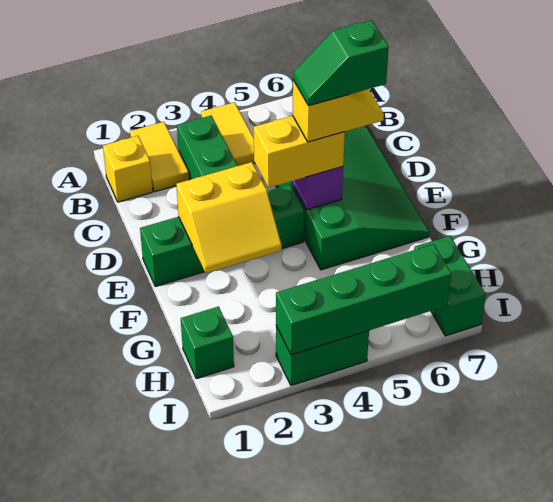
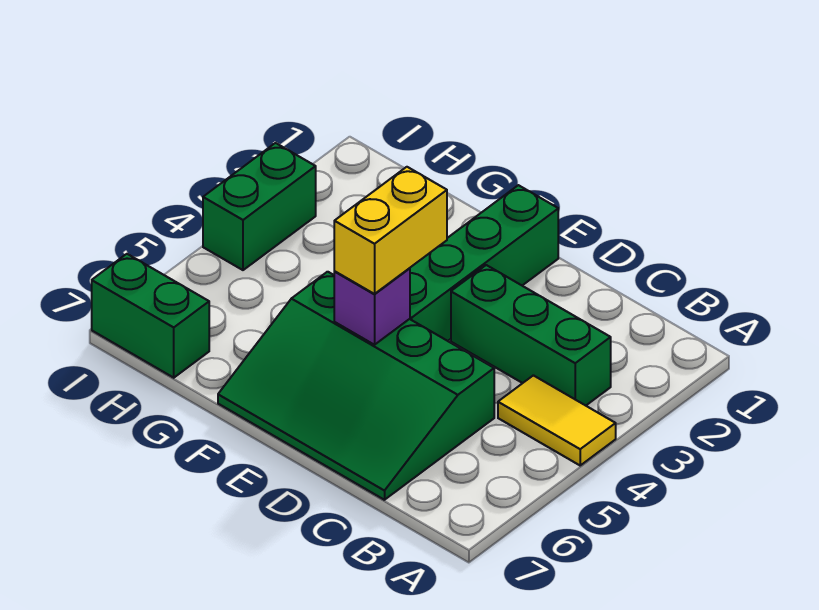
yellow 1x2 tile [130,122,189,192] -> none
yellow 1x1 brick [103,136,153,202] -> none
yellow 2x2 slope [176,162,282,273] -> none
yellow 1x2 slope [293,80,384,142] -> none
green 1x2 slope [293,20,389,106] -> none
green 1x1 brick [181,306,234,379] -> none
green 1x4 brick [276,244,451,355] -> none

